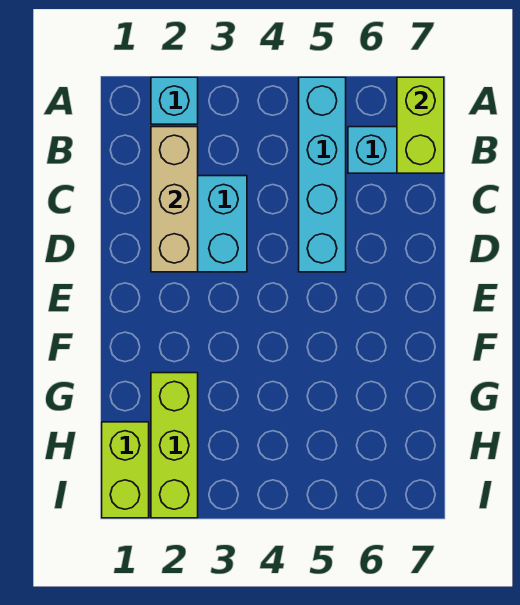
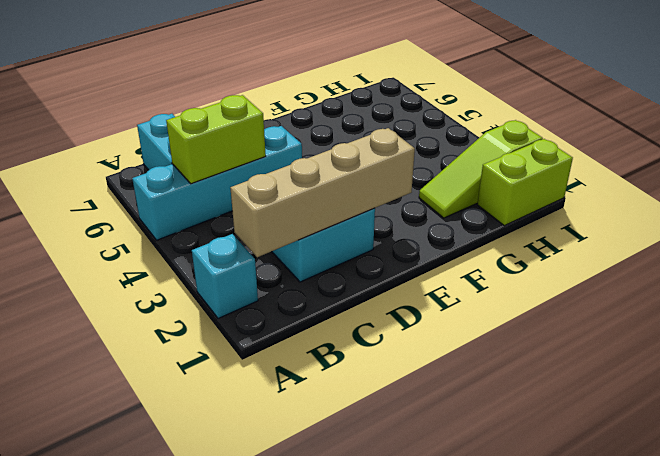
lime 1x2 brick [397,77,444,173] -> lime 1x2 brick moved to [166,95,266,184]
tan 1x3 brick [151,127,198,272] -> tan 1x4 brick [230,128,415,257]
lime 1x3 brick [151,373,198,518] -> lime 1x3 slope [419,120,543,218]

